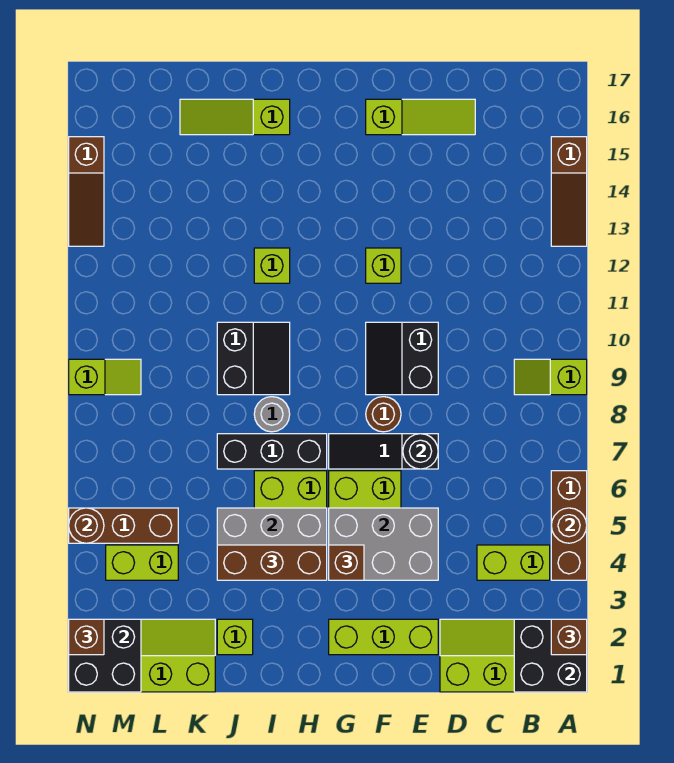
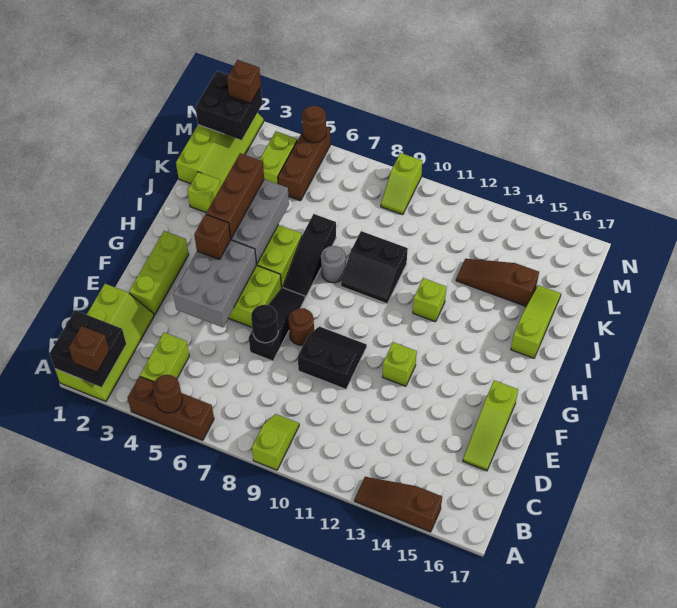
black 1x3 brick [217,434,327,469] -> black 1x3 slope [283,214,336,298]
brown 1x3 slope [69,137,104,246] -> brown 1x3 slope moved to [456,259,539,306]

